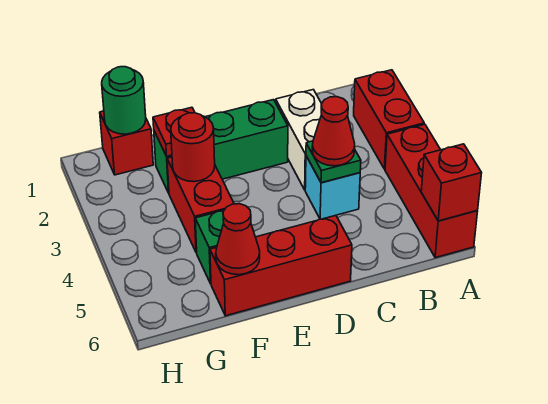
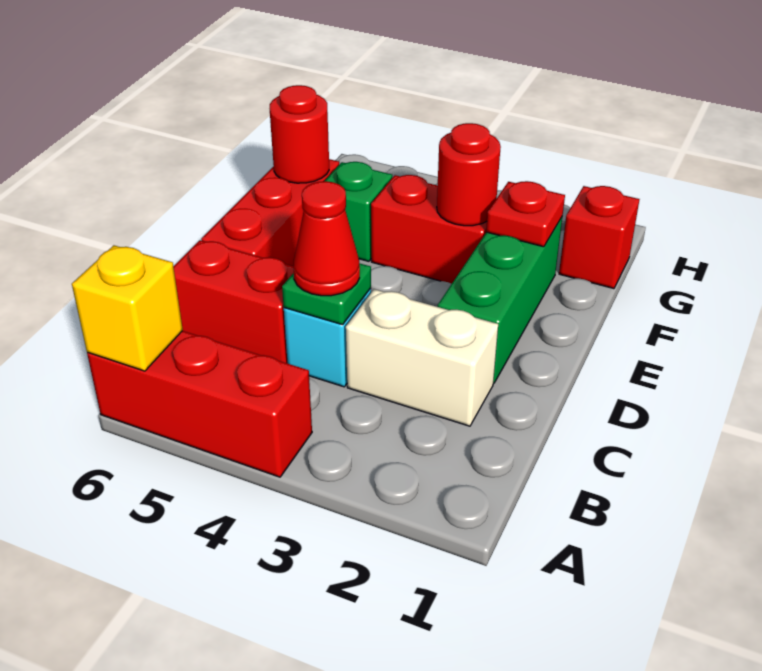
red 1x2 brick [354,70,424,169] -> red 1x2 brick moved to [173,240,294,363]
red 1x1 brick [421,144,482,221] -> yellow 1x1 brick [72,245,183,371]
red 1x1 cone [216,204,260,275] -> red 1x1 round brick [270,85,329,183]
green 1x1 round brick [102,67,146,134] -> none

